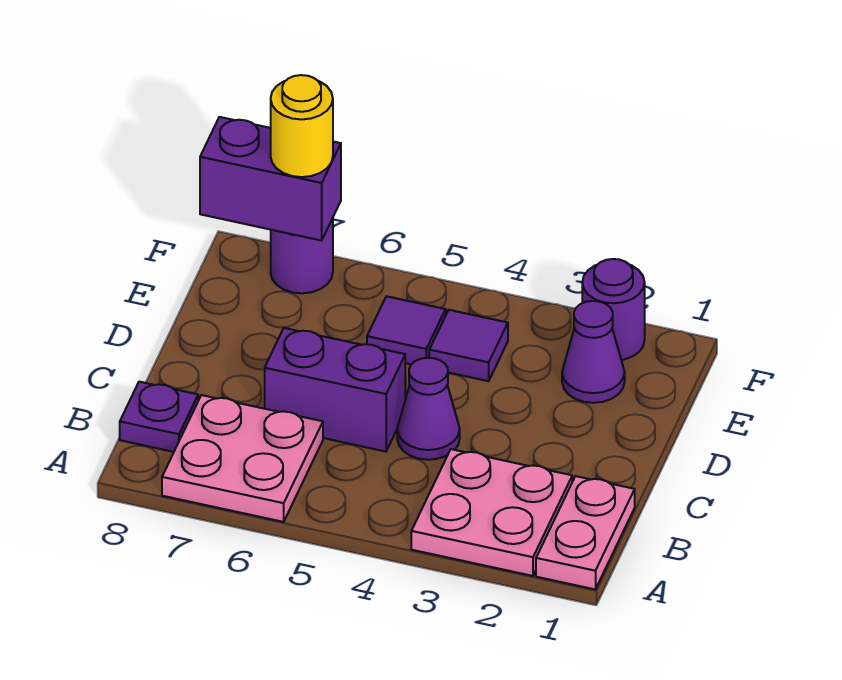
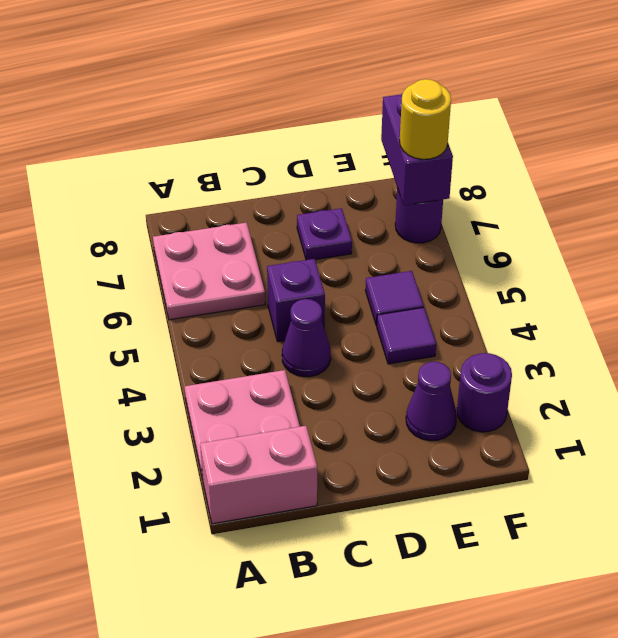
pink 1x2 plate [536,476,635,589] -> pink 1x2 brick [200,426,317,524]
purple 1x1 plate [120,382,198,452] -> purple 1x1 plate moved to [297,208,352,260]
purple 1x2 brick [265,328,405,451] -> purple 1x1 brick [267,259,325,342]

